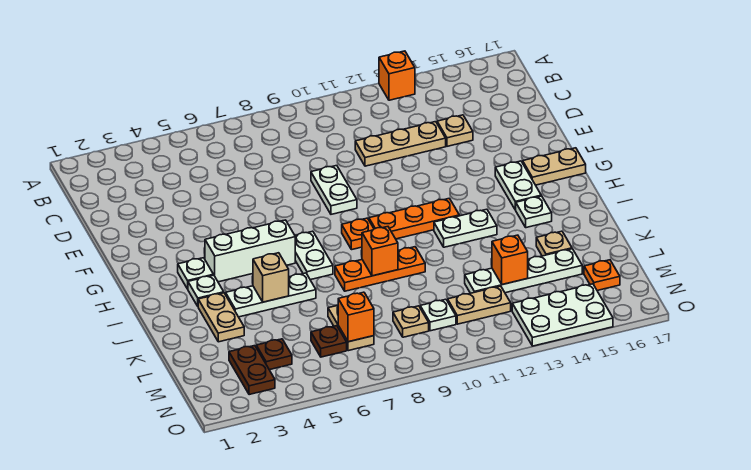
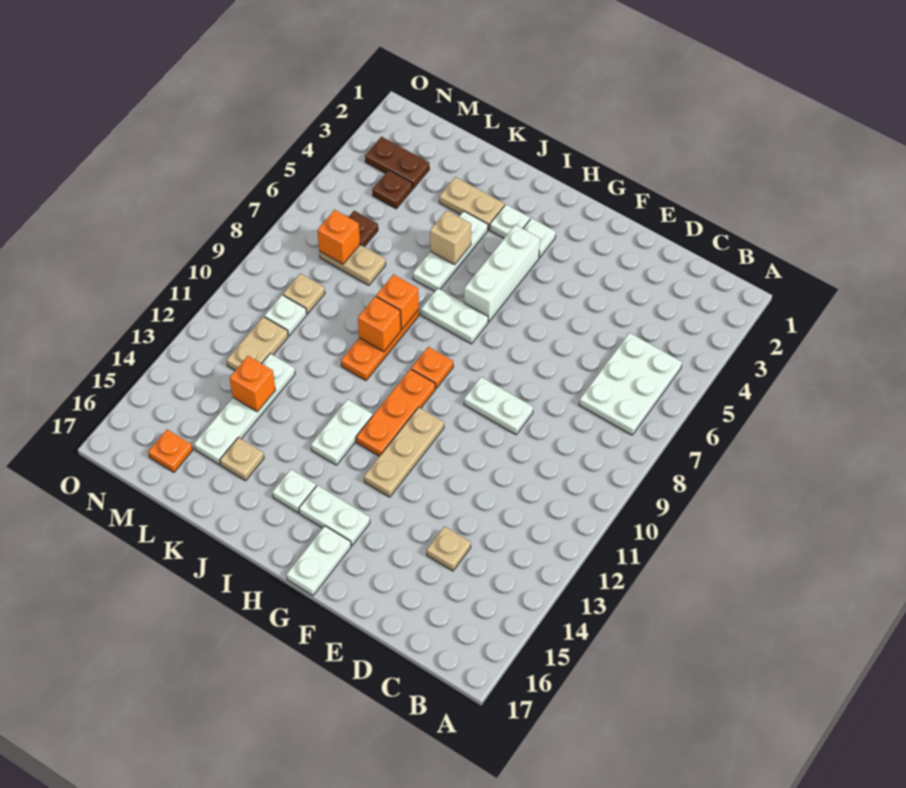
orange 1x1 brick [379,51,415,100] -> orange 1x1 brick moved to [376,274,419,330]
tan 1x3 plate [355,122,446,166] -> tan 1x3 plate moved to [364,407,444,497]
tan 1x2 plate [523,148,586,185] -> white 1x2 plate [287,526,351,596]
white 2x3 plate [512,284,613,346] -> white 2x3 plate moved to [579,333,682,435]

